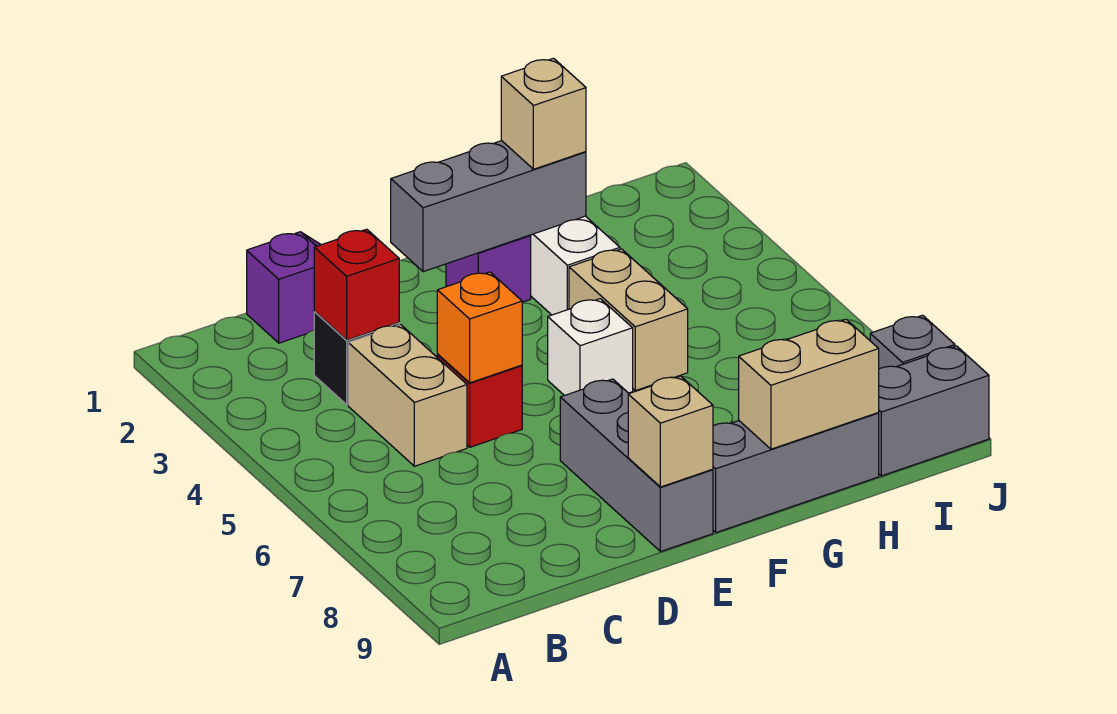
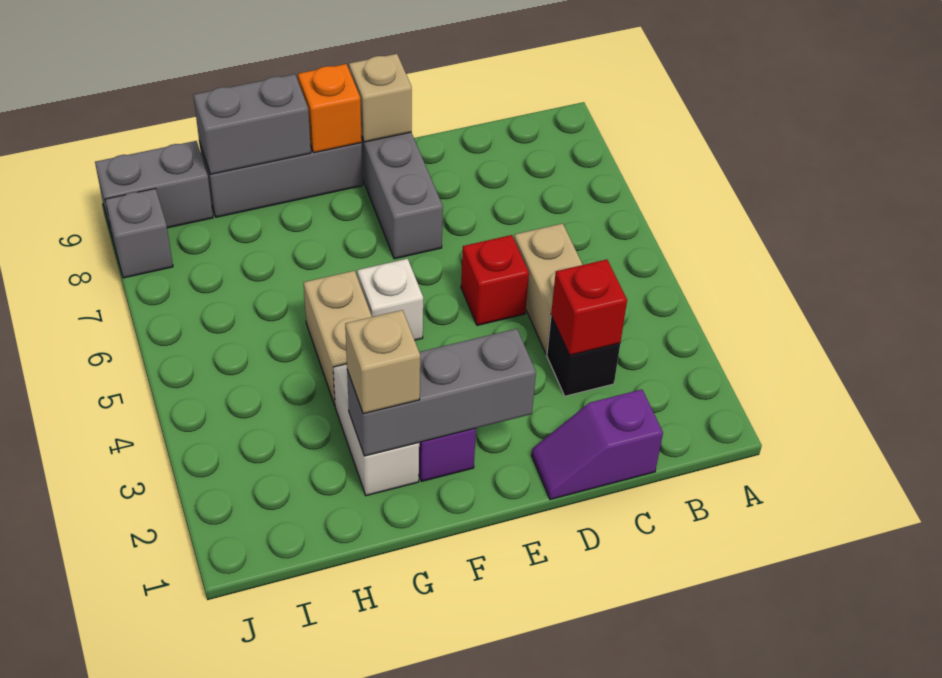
orange 1x1 brick [437,272,522,383] -> orange 1x1 brick moved to [298,64,362,153]
tan 1x2 brick [739,319,879,449] -> grey 1x2 brick [193,74,311,174]

